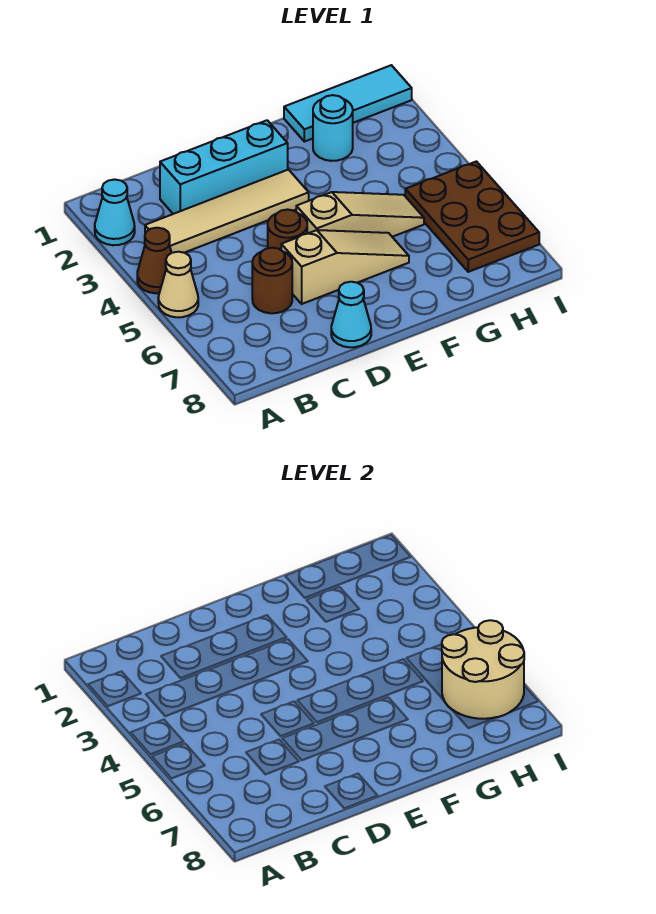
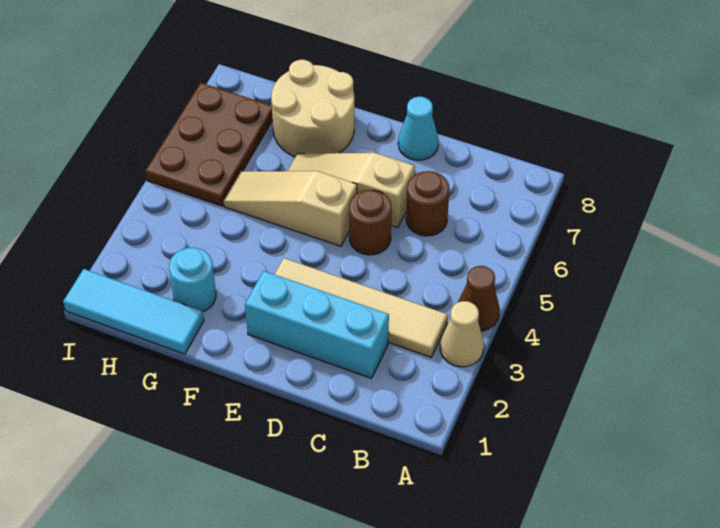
cyan 1x1 cone [95,179,135,245] -> none
tan 1x1 cone [158,252,198,317] -> tan 1x1 cone moved to [440,301,484,367]
tan 2x2 round brick [442,620,524,719] -> tan 2x2 round brick moved to [271,60,354,157]

